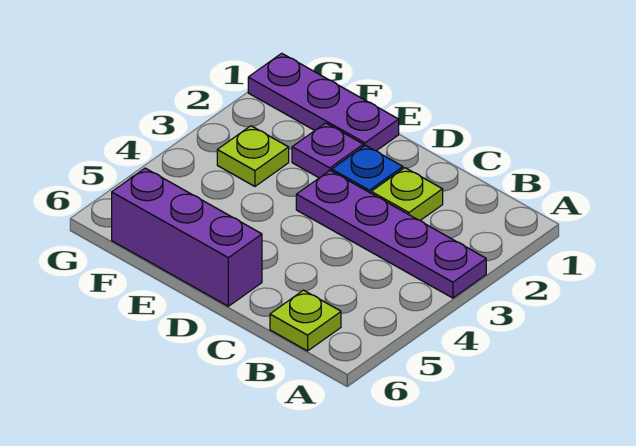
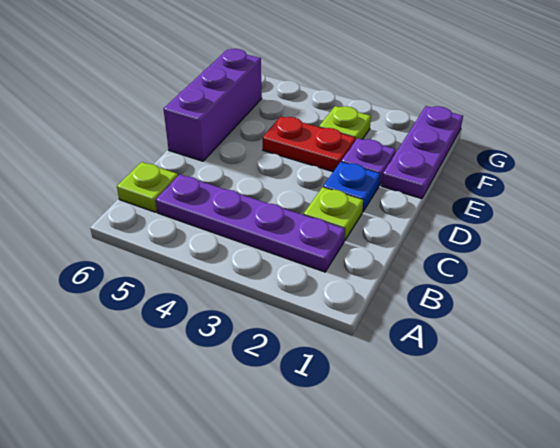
purple 1x4 plate [296,171,486,298] -> purple 1x4 plate turned to [156,174,345,272]
none -> red 1x2 plate [263,116,355,172]

